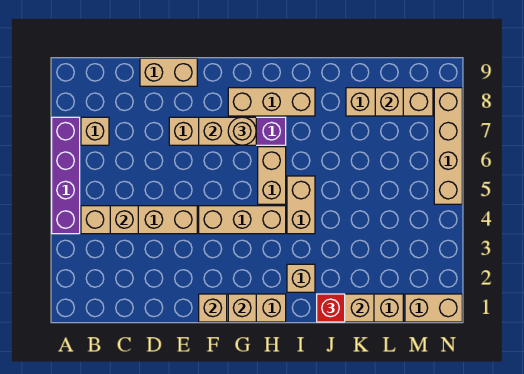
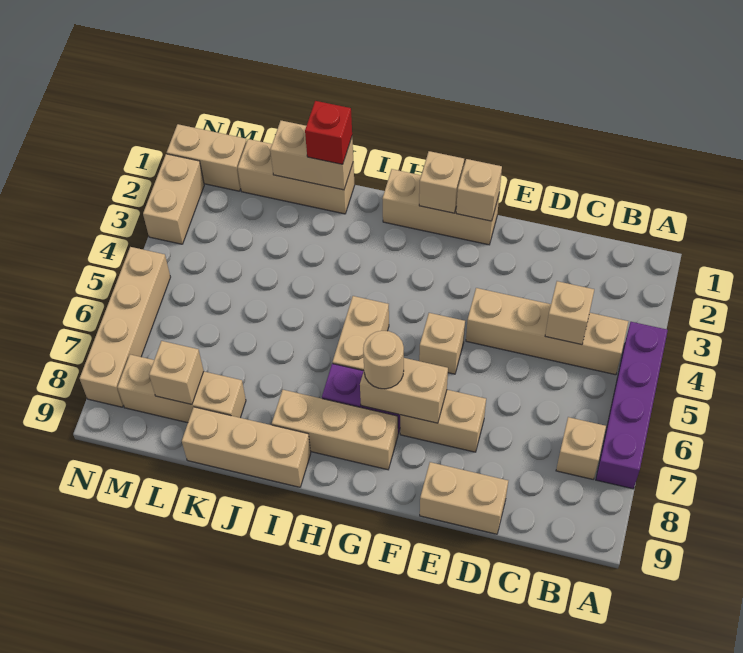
tan 1x3 brick [199,206,286,234] -> tan 1x3 brick moved to [182,407,311,487]
tan 1x1 brick [287,264,315,292] -> tan 1x1 brick moved to [419,313,465,374]
tan 1x2 brick [287,176,315,234] -> tan 1x2 brick moved to [143,154,204,244]

